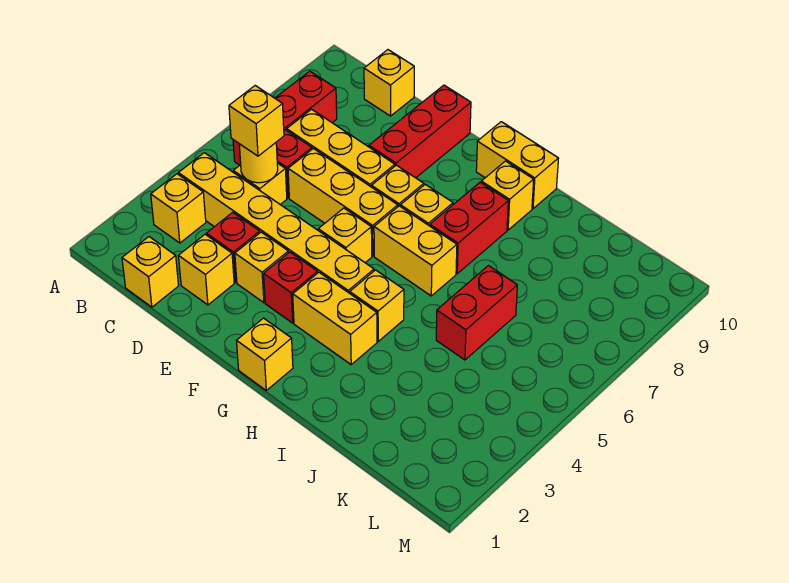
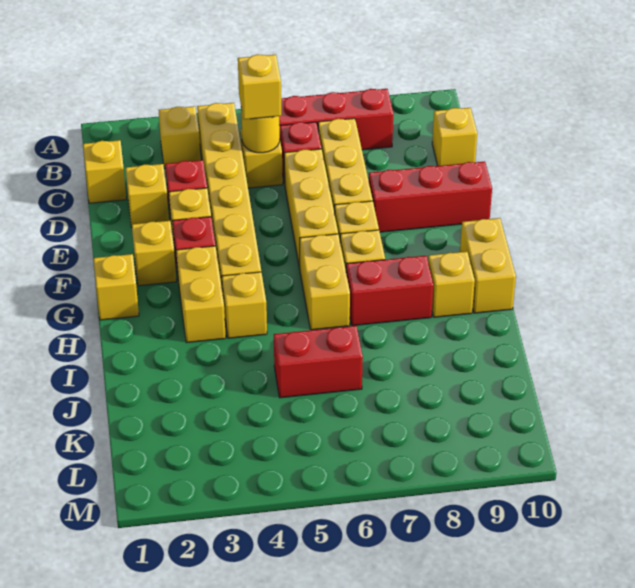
yellow 1x1 brick [318,208,372,263] -> yellow 1x1 brick moved to [132,221,176,286]

